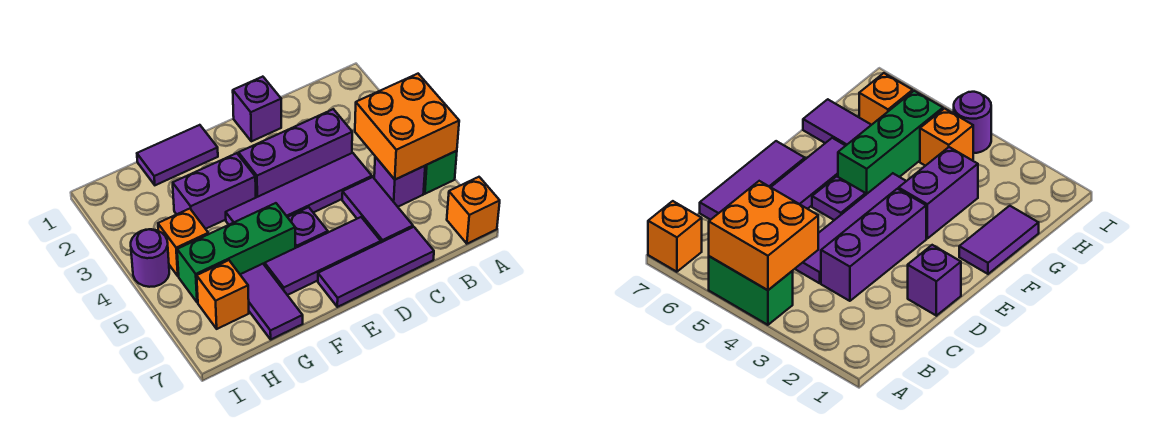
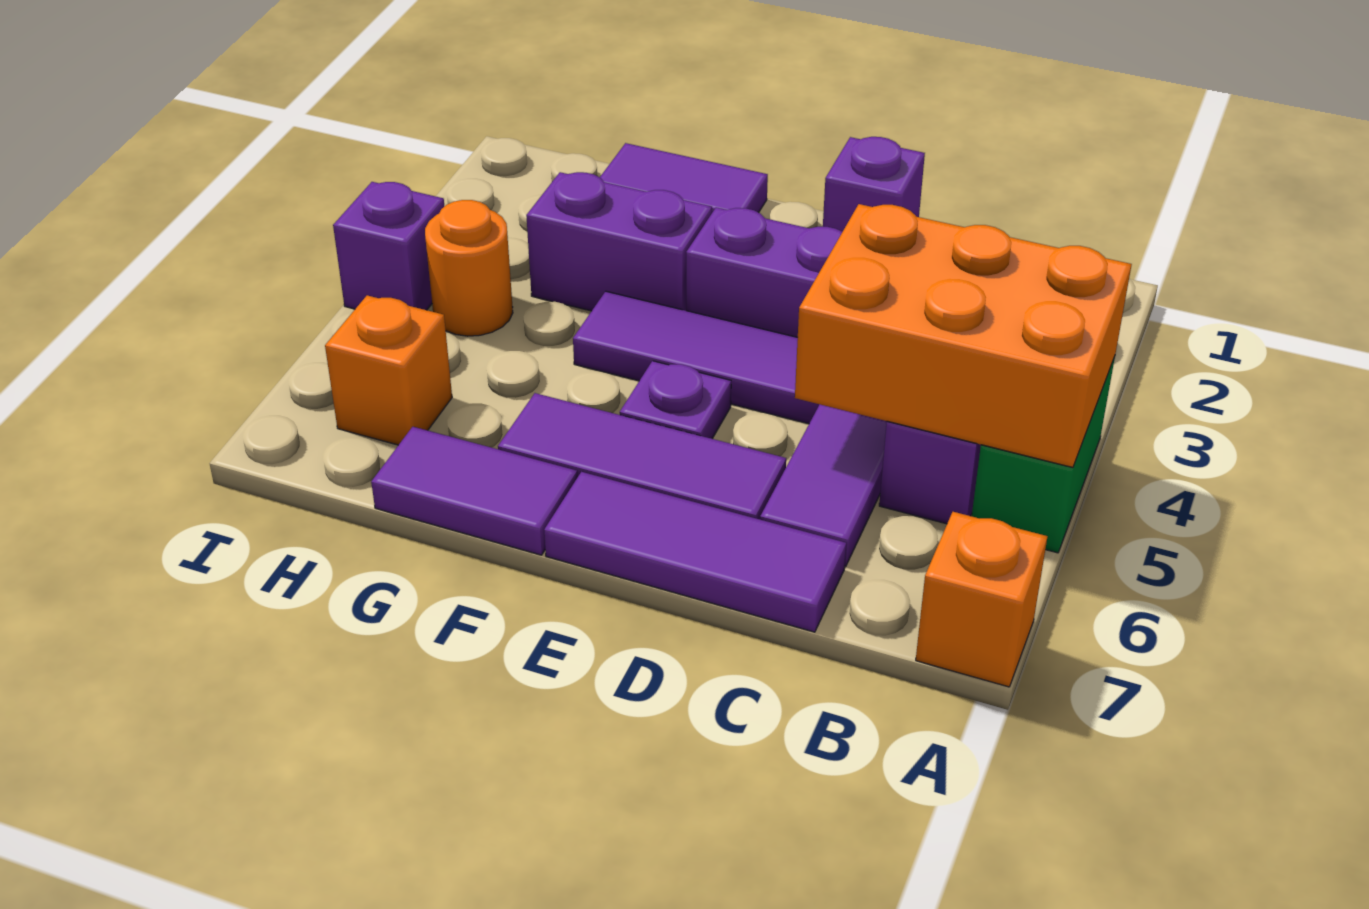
orange 2x2 brick [355,74,459,180] -> orange 2x3 brick [795,204,1132,467]
green 1x3 brick [177,203,295,302] -> none
purple 1x2 tile [240,264,303,339] -> purple 1x2 tile turned to [371,427,577,555]
orange 1x1 brick [158,209,208,276] -> orange 1x1 round brick [425,200,513,336]
purple 1x1 round brick [131,229,169,287] -> purple 1x1 brick [333,182,444,310]

